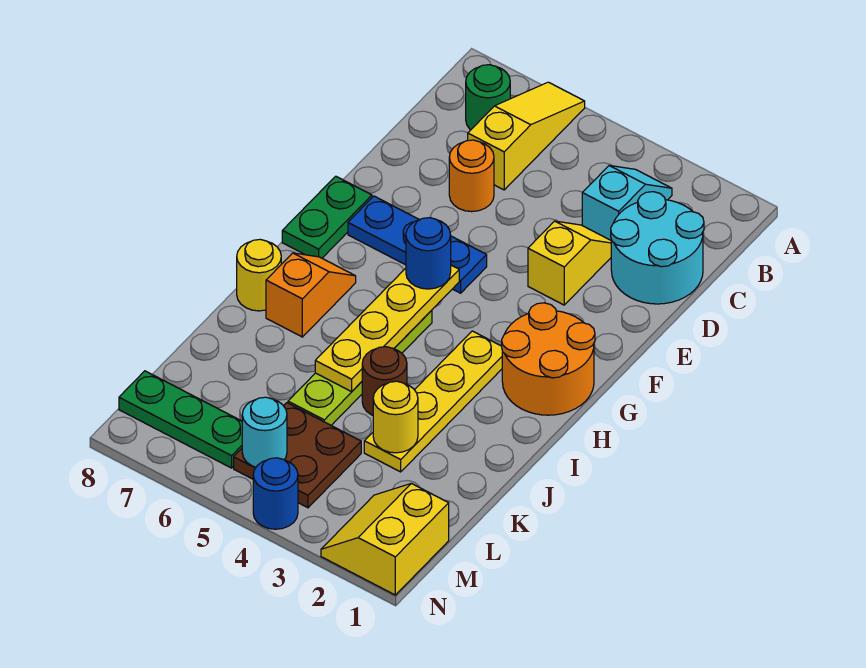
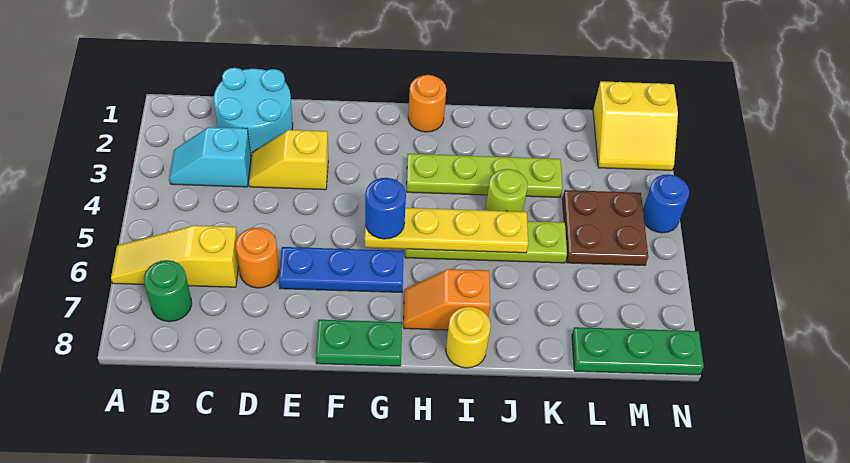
blue 1x3 plate [348,196,487,293] -> blue 1x3 plate turned to [279,247,404,292]
orange 2x2 round brick [502,303,595,415] -> orange 1x1 round brick [408,75,446,132]
yellow 1x4 plate [364,331,502,472] -> lime 1x4 plate [407,154,563,197]
brown 1x1 round brick [362,347,407,415] -> lime 1x1 round brick [485,169,528,212]
yellow 1x1 round brick [373,381,418,453] -> none
cyan 1x1 round brick [242,397,287,467] -> none
green 1x3 plate [119,371,242,468] -> green 1x3 plate turned to [572,327,704,375]

